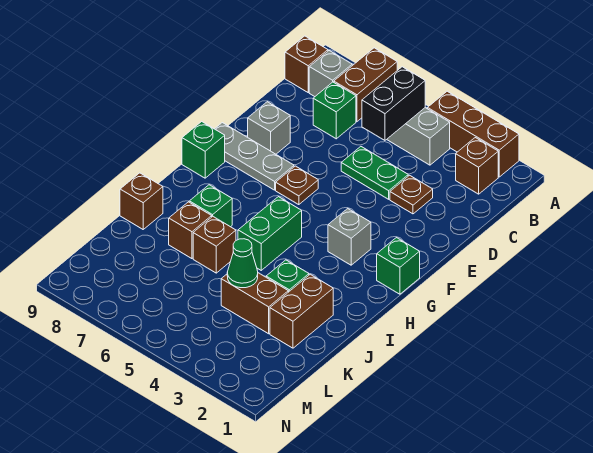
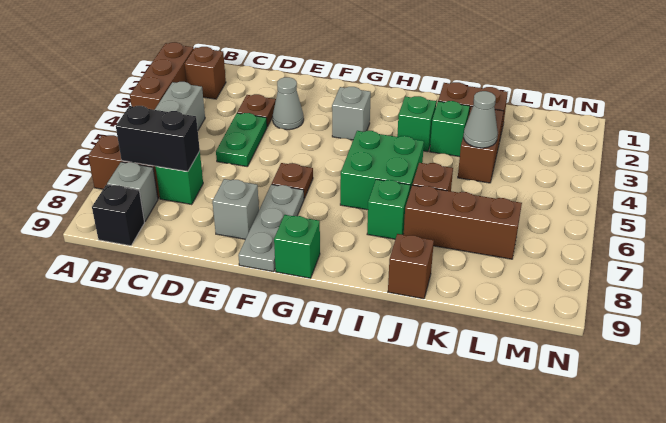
black 1x2 brick [362,67,425,140] -> black 1x2 brick moved to [116,106,200,171]
brown 1x1 brick [285,36,328,92] -> black 1x1 brick [92,184,144,246]
none -> grey 1x1 cone [273,77,304,130]
green 1x1 brick [377,238,420,294] -> green 1x1 brick moved to [397,96,436,152]
green 1x2 brick [238,197,302,270] -> green 2x2 brick [340,131,424,210]
brown 1x1 brick [169,202,212,259] -> brown 1x3 brick [404,185,522,259]
green 1x1 cone [227,239,258,288] -> grey 1x1 cone [464,91,498,148]

